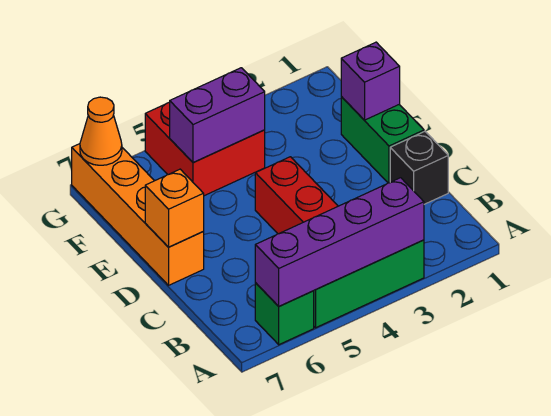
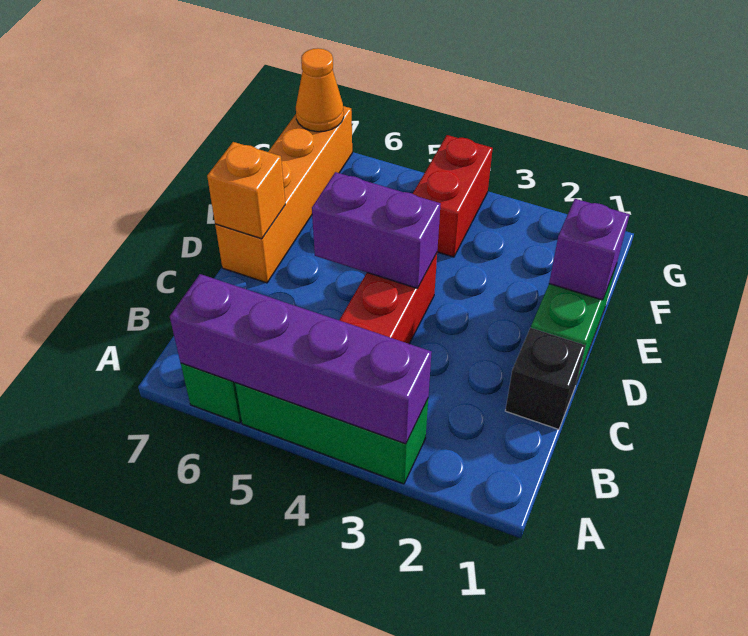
red 2x2 brick [145,103,265,196] -> red 1x2 brick [413,135,493,257]
purple 1x2 brick [169,68,265,163] -> purple 1x2 brick moved to [312,172,441,289]

